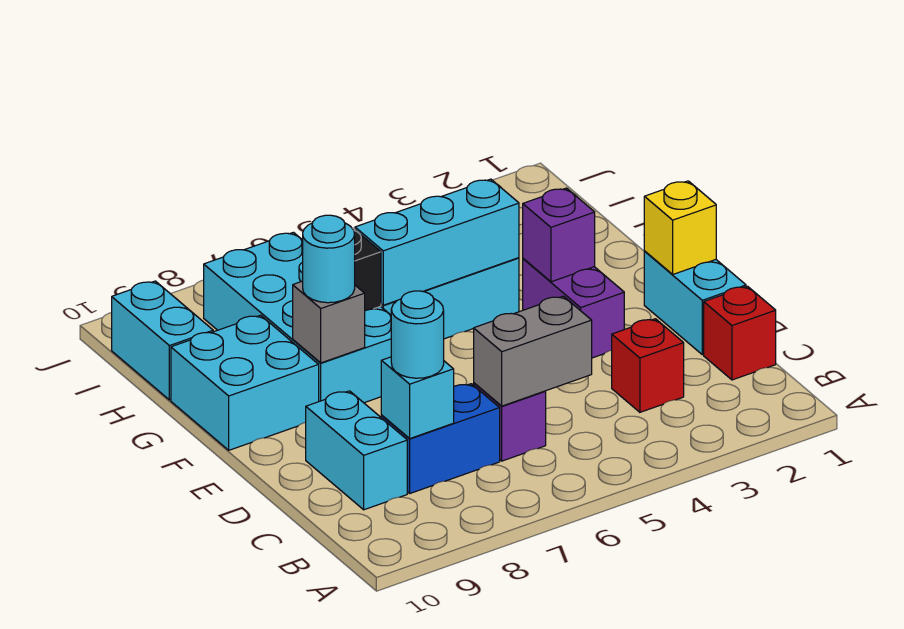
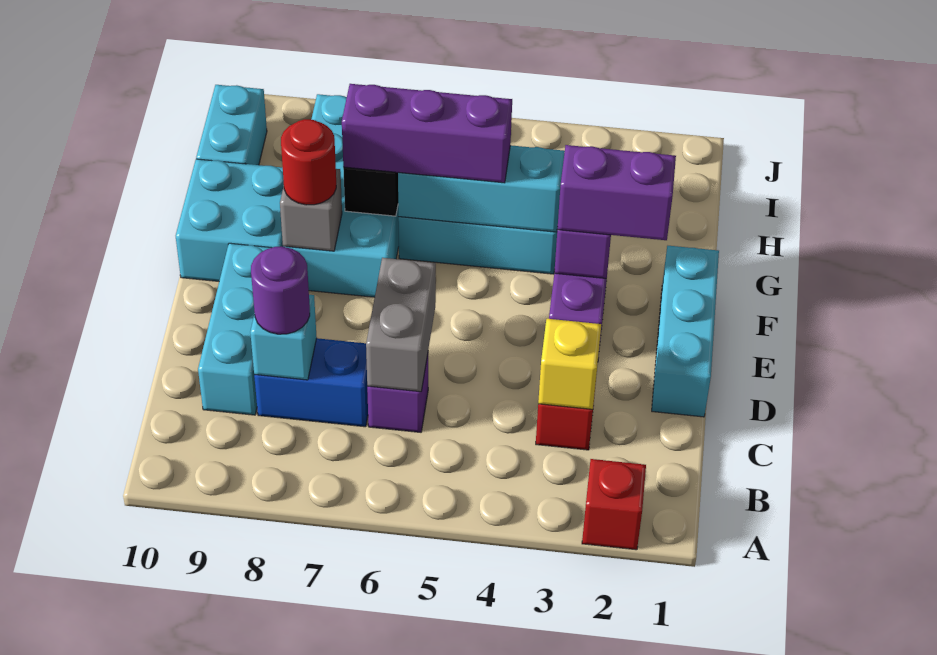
red 1x1 brick [704,286,776,380] -> red 1x1 brick moved to [582,459,646,550]
grey 1x2 brick [474,296,592,406] -> grey 1x2 brick turned to [366,258,436,392]
cyan 1x1 round brick [391,291,444,378] -> purple 1x1 round brick [251,246,310,334]
cyan 1x2 brick [306,391,407,510] -> cyan 1x3 brick [198,243,271,415]
cyan 1x2 brick [644,251,746,355] -> cyan 1x3 brick [652,246,719,417]
yellow 1x1 brick [644,181,716,275] -> yellow 1x1 brick moved to [538,319,601,409]
none -> purple 1x2 brick [557,145,676,240]
cyan 1x1 round brick [303,215,355,303] -> red 1x1 round brick [281,119,336,205]
none -> purple 1x3 brick [342,84,512,183]

